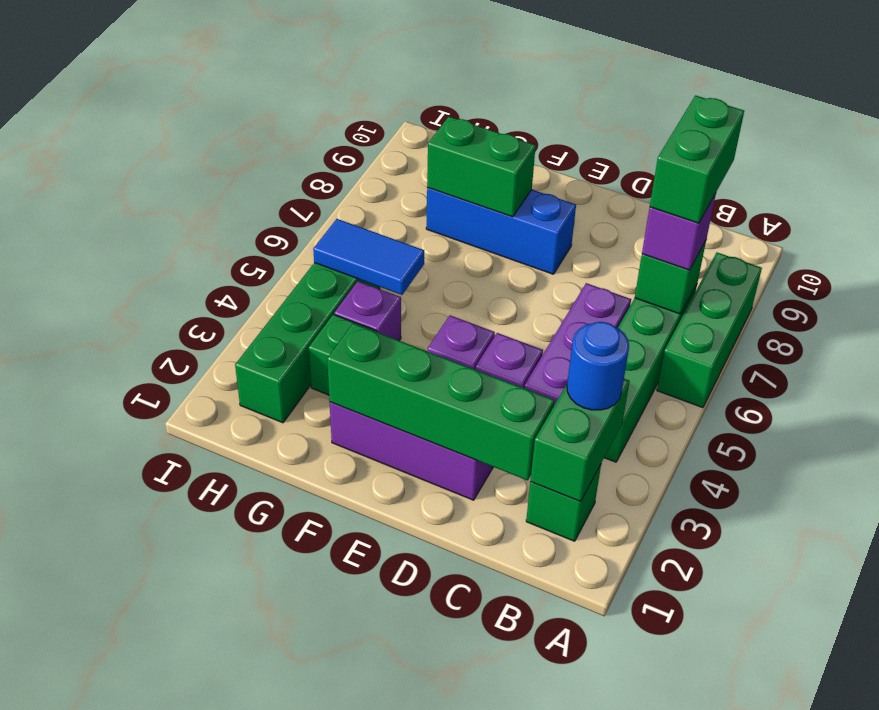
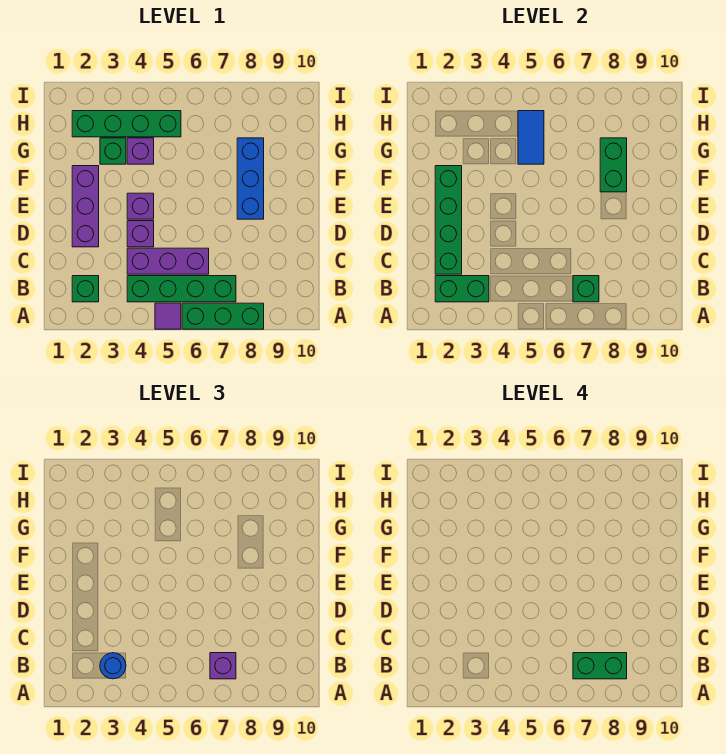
none -> purple 1x1 tile [155,303,181,329]

